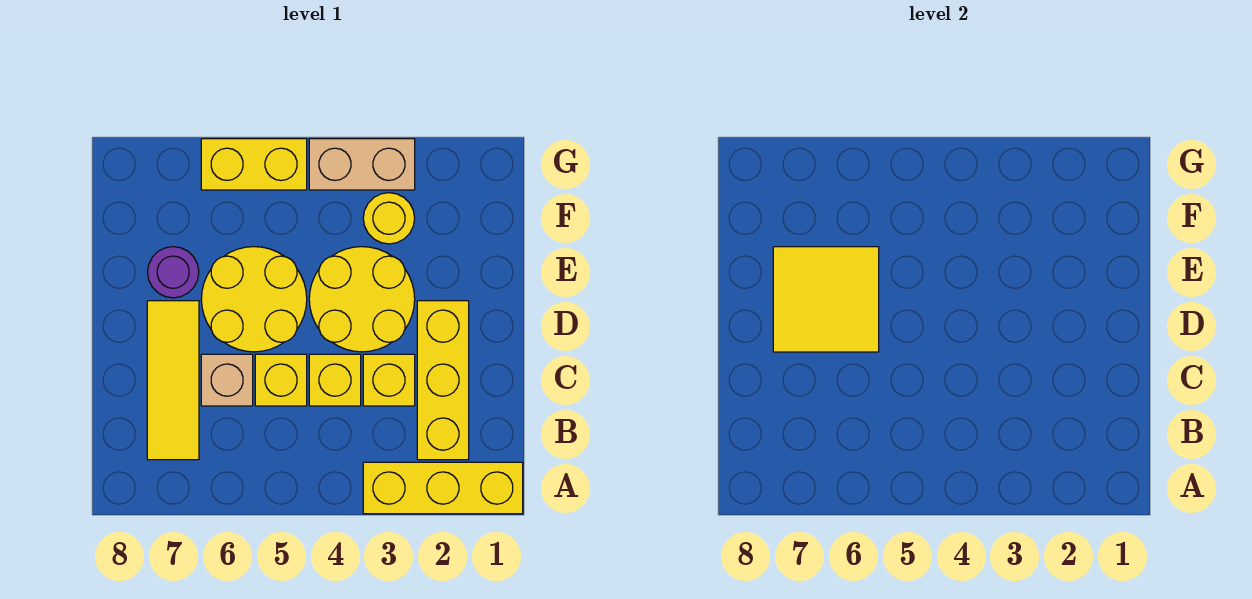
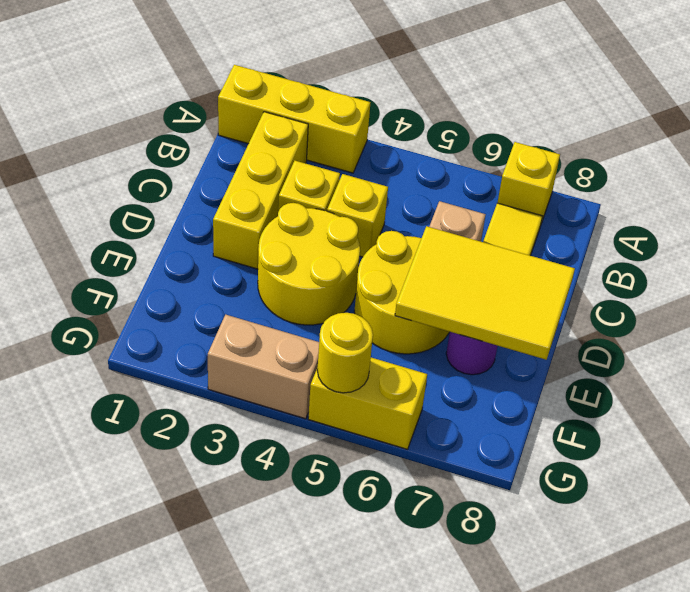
yellow 1x1 brick [255,354,307,406] -> yellow 1x1 brick moved to [498,142,560,223]
yellow 2x2 tile [773,247,879,352] -> yellow 2x3 tile [395,226,575,360]
yellow 1x1 round brick [363,193,415,244] -> yellow 1x1 round brick moved to [317,313,373,393]

